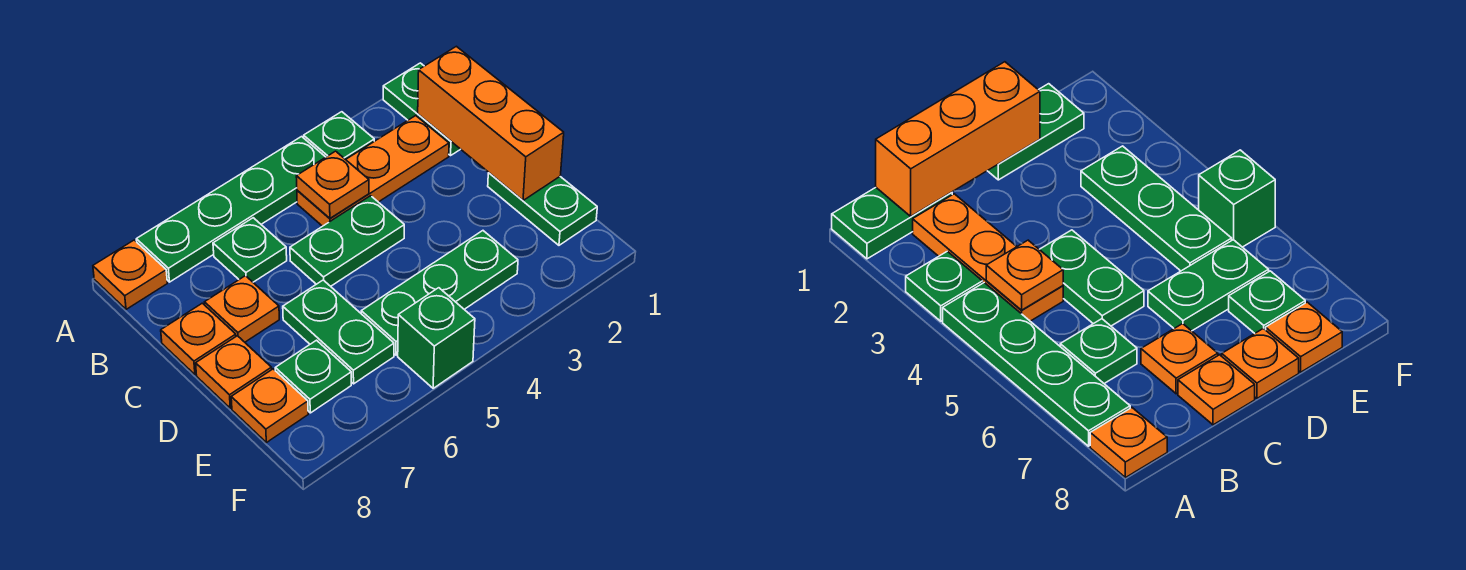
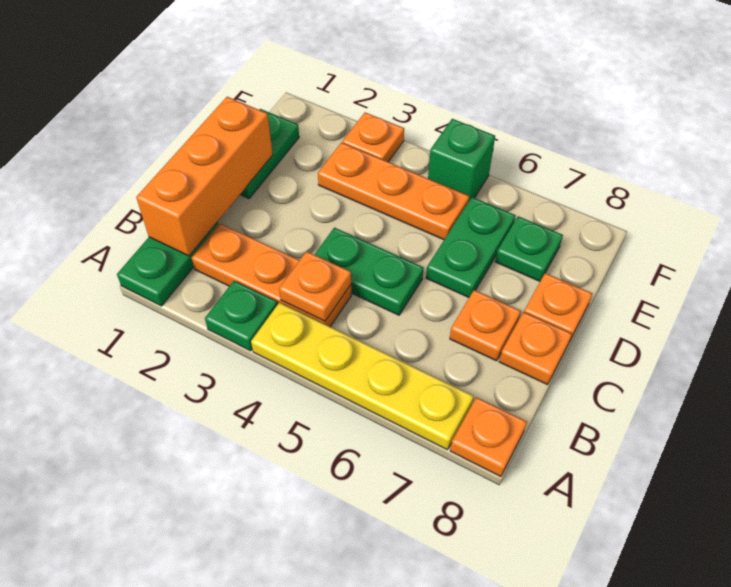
green 1x4 plate [136,137,325,282] -> yellow 1x4 plate [251,303,474,450]
green 1x1 plate [213,218,287,282] -> none
green 1x3 plate [361,231,518,355] -> orange 1x3 plate [318,143,470,240]
orange 1x1 plate [231,369,308,443] -> orange 1x1 plate moved to [342,112,404,162]

